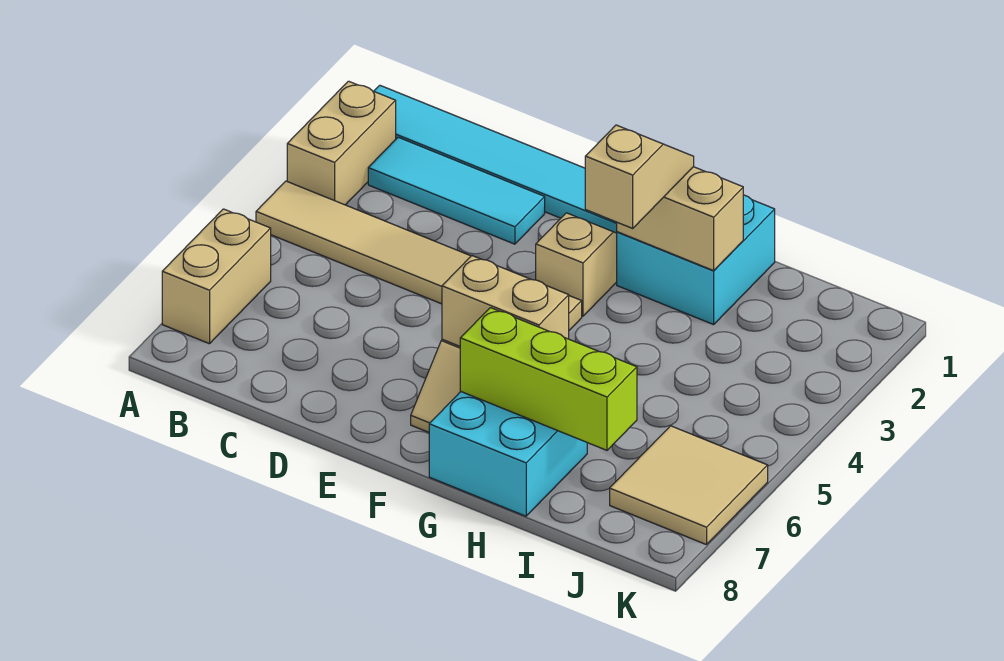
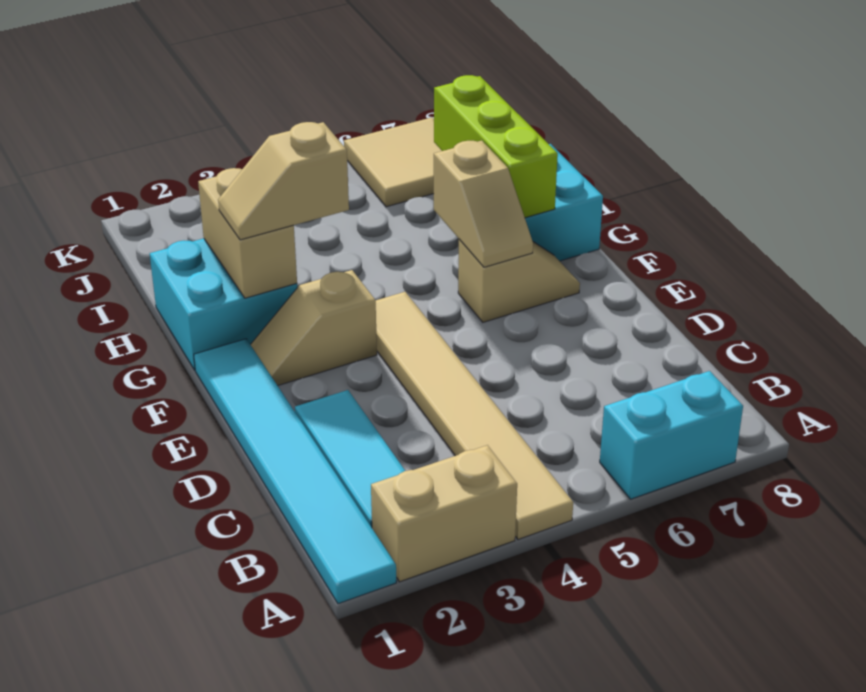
tan 1x2 brick [162,209,271,344] -> cyan 1x2 brick [600,371,743,499]
tan 1x2 brick [442,256,569,346] -> tan 1x2 slope [434,141,533,267]

